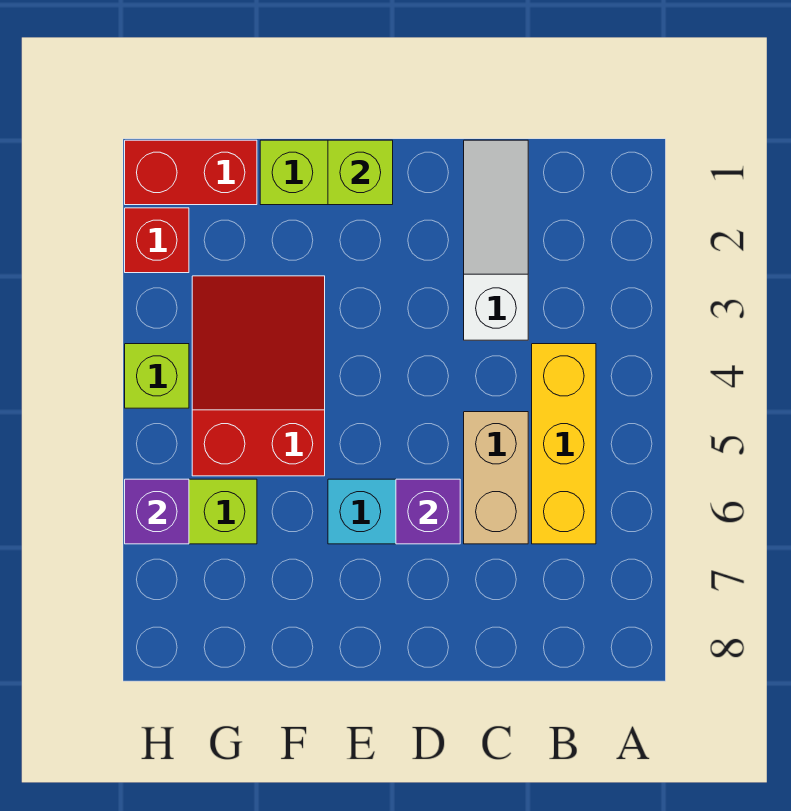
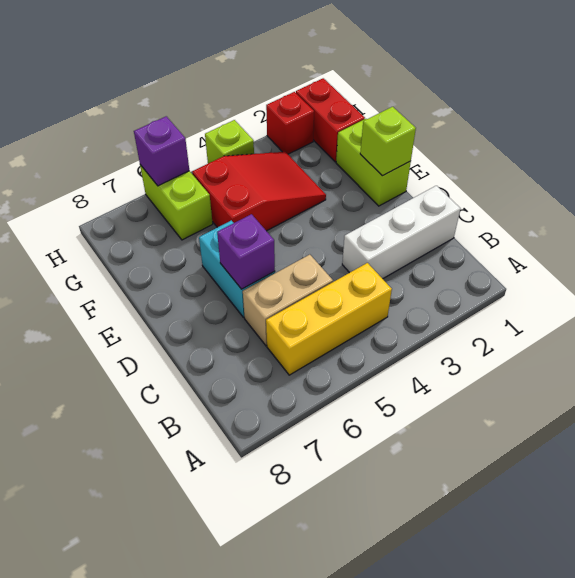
white 1x3 slope [464,140,528,340] -> white 1x3 brick [342,186,460,279]

